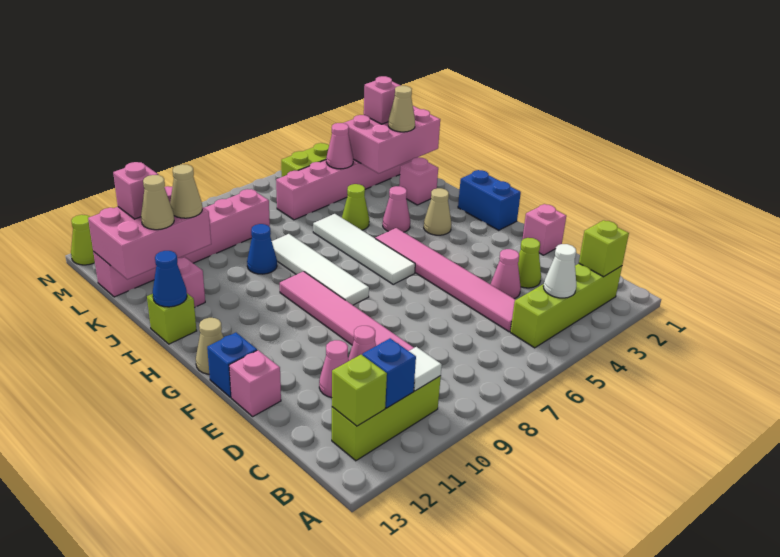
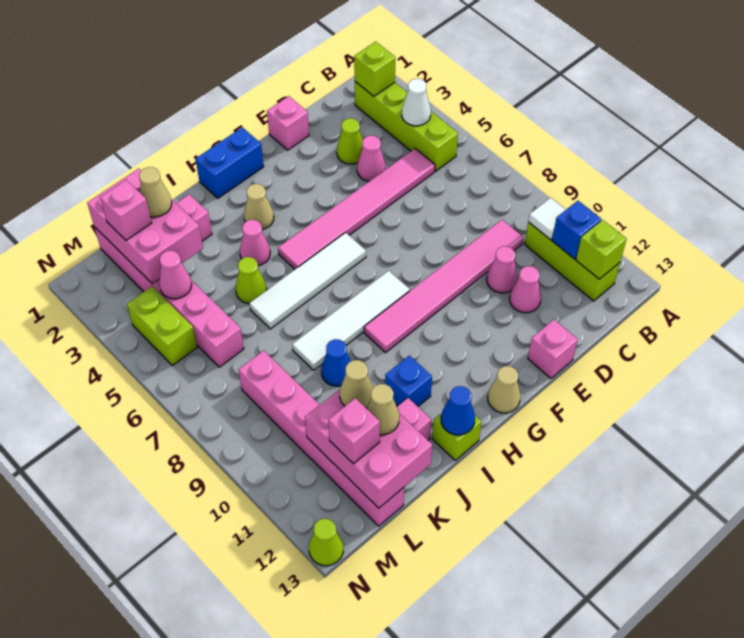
blue 1x1 brick [207,333,257,397] -> blue 1x1 brick moved to [385,355,432,406]

